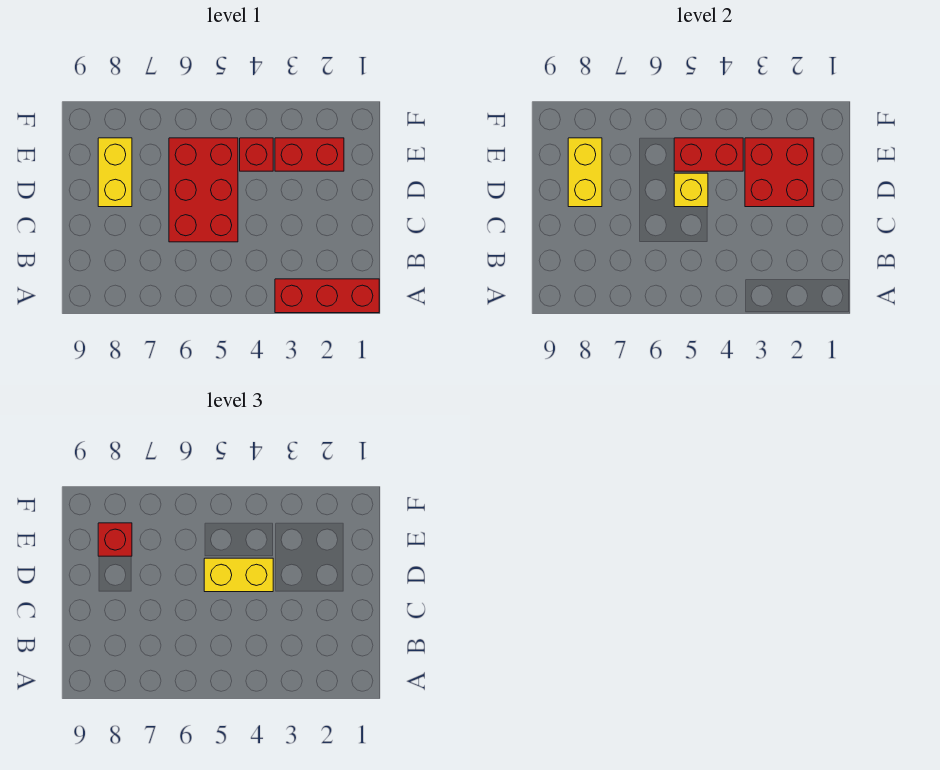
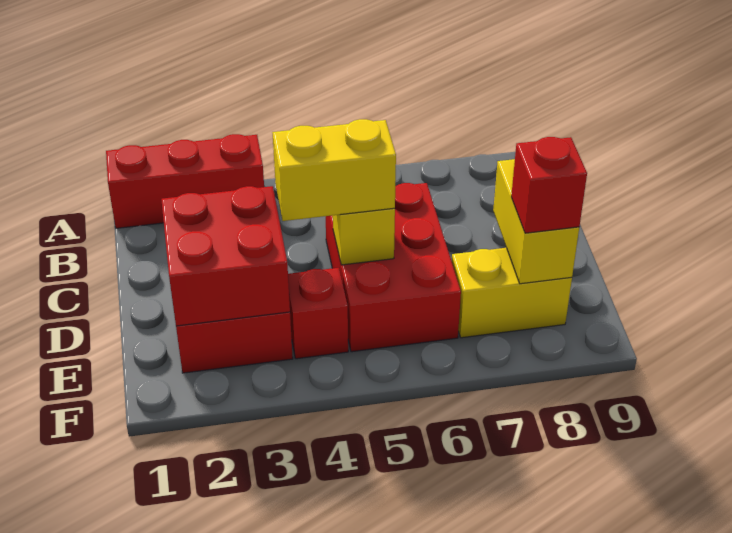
yellow 1x2 brick [98,138,132,207] -> yellow 1x2 brick turned to [452,248,572,338]
red 1x2 brick [674,138,743,171] -> none

